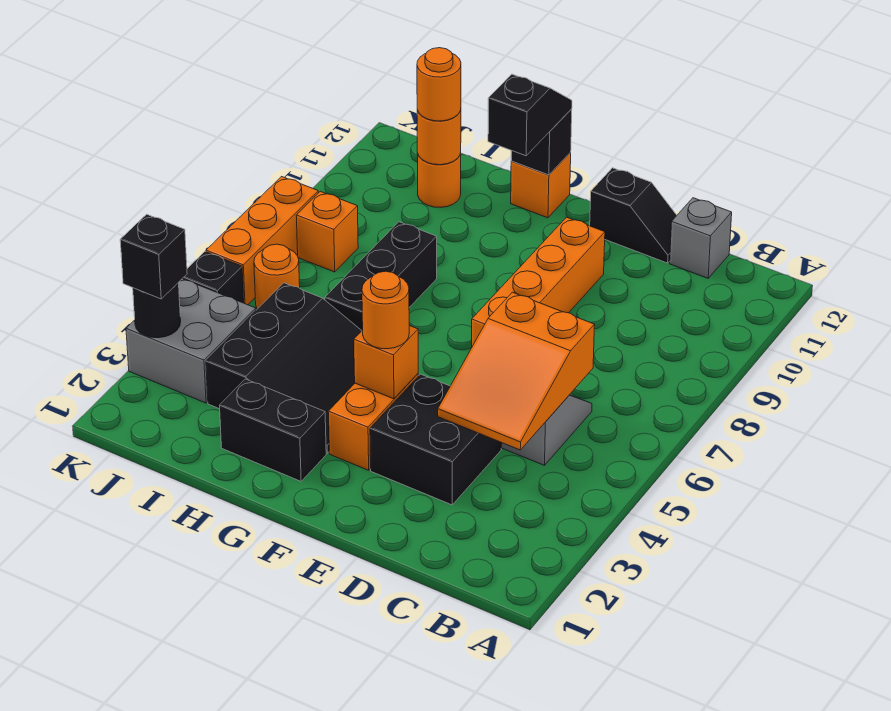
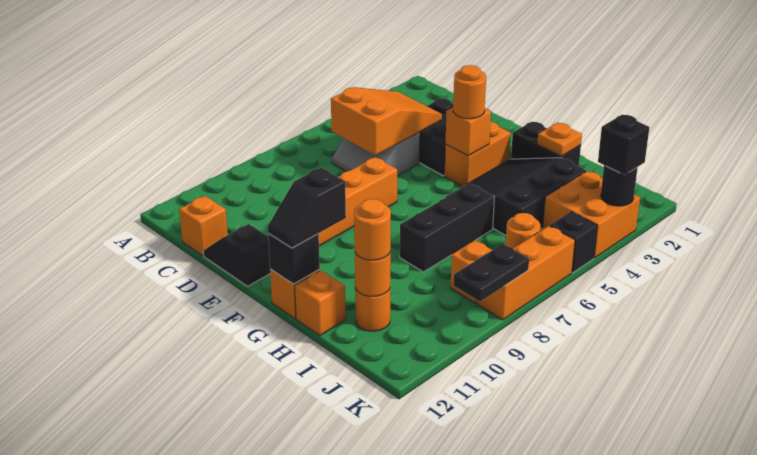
grey 1x1 brick [670,198,732,278] -> orange 1x1 brick [179,196,228,256]
none -> orange 1x1 plate [537,123,582,156]
none -> orange 1x1 brick [295,270,346,336]
grey 2x2 brick [126,279,256,403] -> orange 2x2 brick [543,171,640,258]
none -> black 1x2 plate [453,244,529,302]

